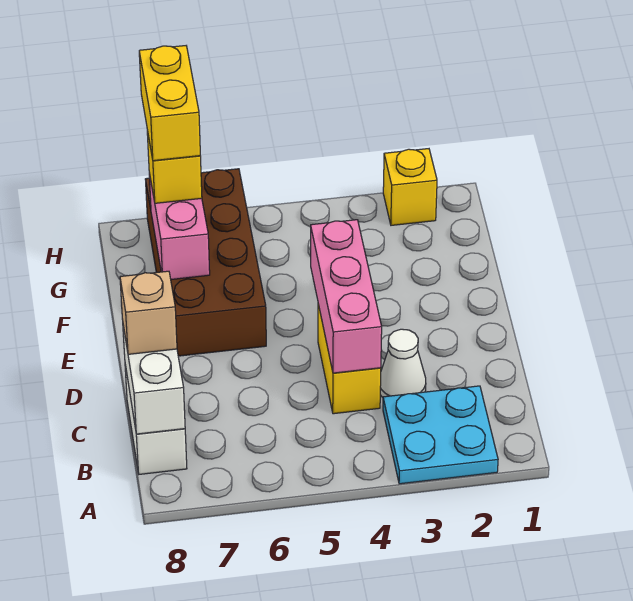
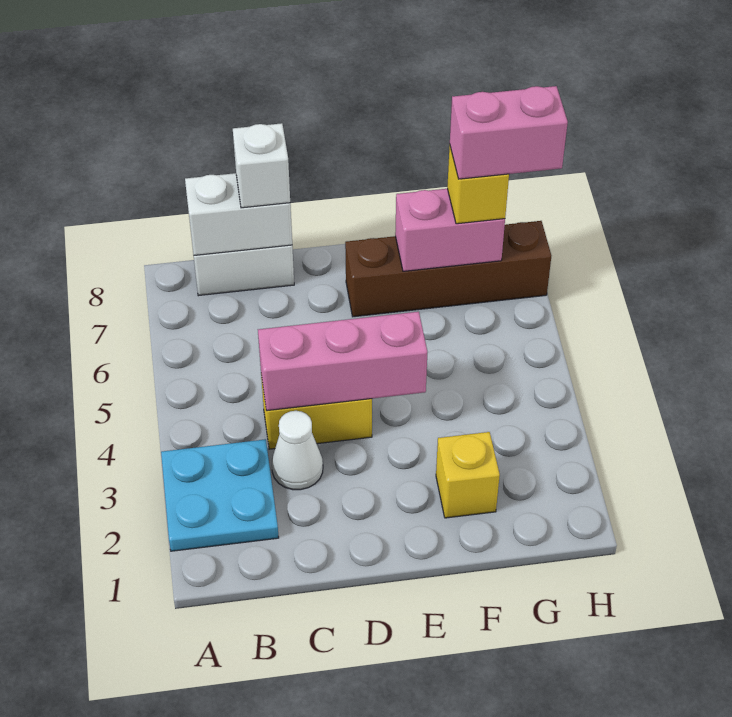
tan 1x1 brick [120,271,177,354] -> white 1x1 brick [233,123,290,208]
brown 2x4 brick [145,169,266,356] -> brown 1x4 brick [345,221,551,317]
yellow 1x2 brick [139,46,200,161] -> pink 1x2 brick [450,86,568,179]
yellow 1x1 brick [383,149,437,225] -> yellow 1x1 brick moved to [436,432,500,518]

